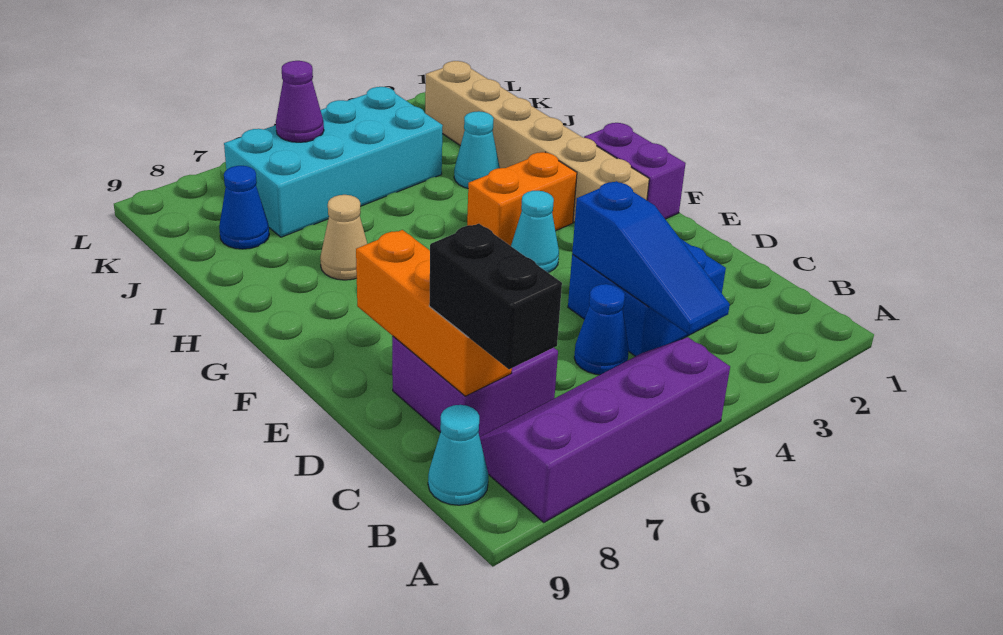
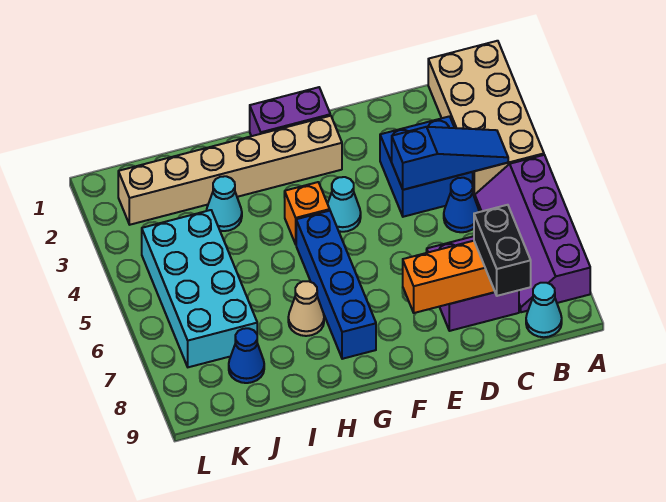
none -> tan 2x4 brick [428,41,544,197]
black 1x2 brick [429,224,562,369] -> black 1x2 brick turned to [474,205,531,296]
orange 1x2 brick [467,152,577,246] -> orange 1x1 brick [285,182,330,244]
none -> blue 1x4 brick [296,211,376,359]
purple 1x1 cone [276,61,324,142] -> none

